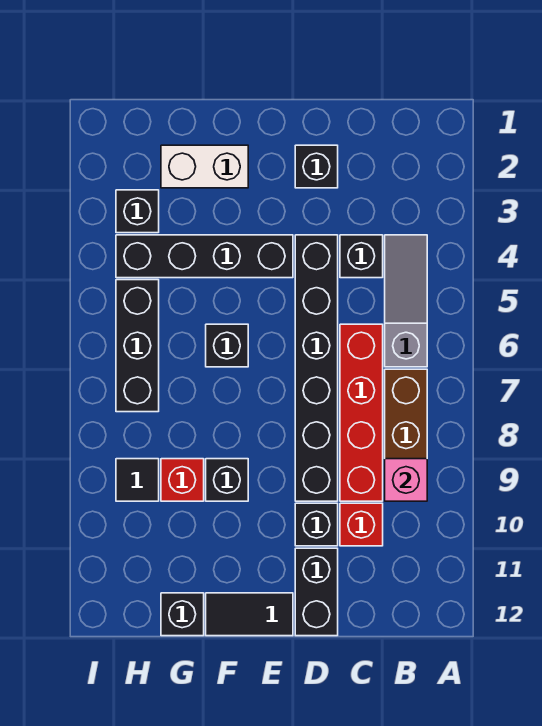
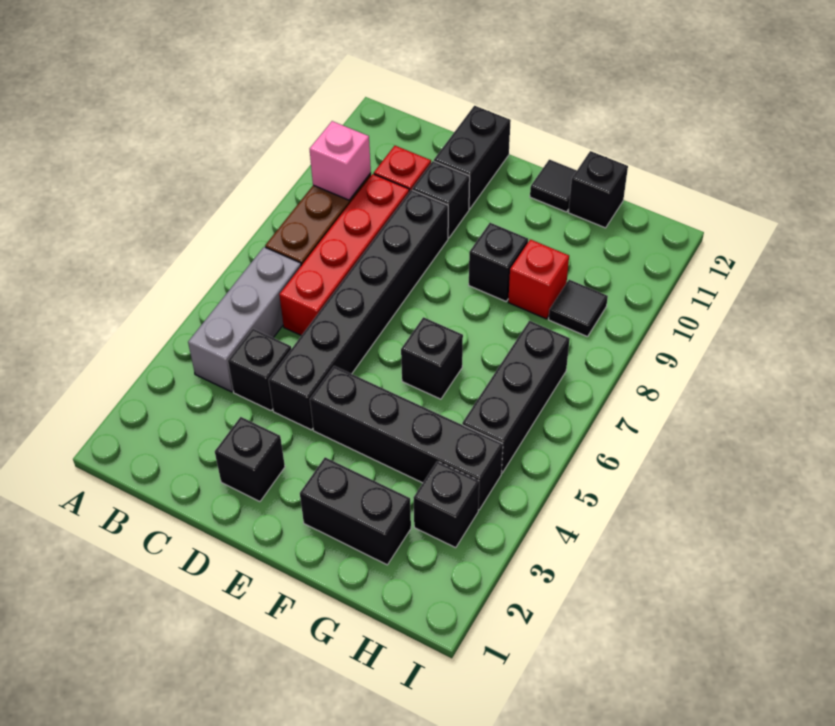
grey 1x3 slope [385,235,427,367] -> grey 1x3 brick [188,247,301,392]
black 1x2 tile [206,593,293,636] -> black 1x1 tile [530,160,577,212]
white 1x2 brick [161,145,248,188] -> black 1x2 brick [300,457,411,565]

